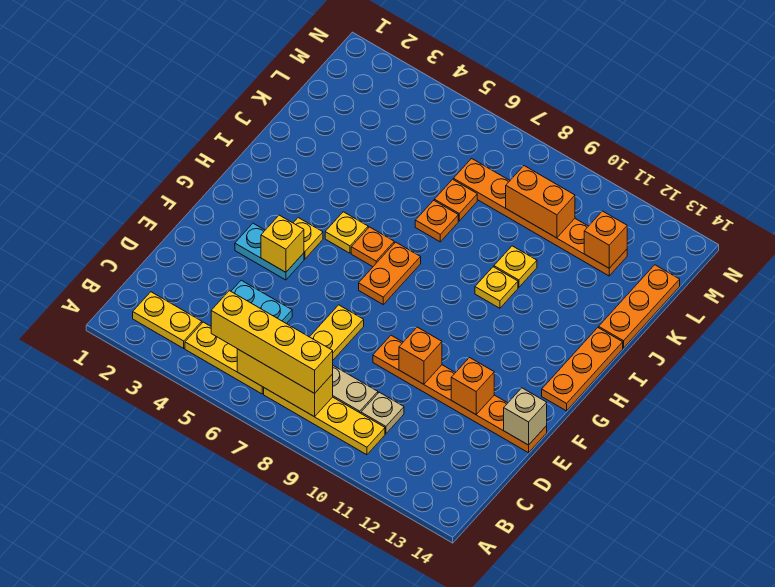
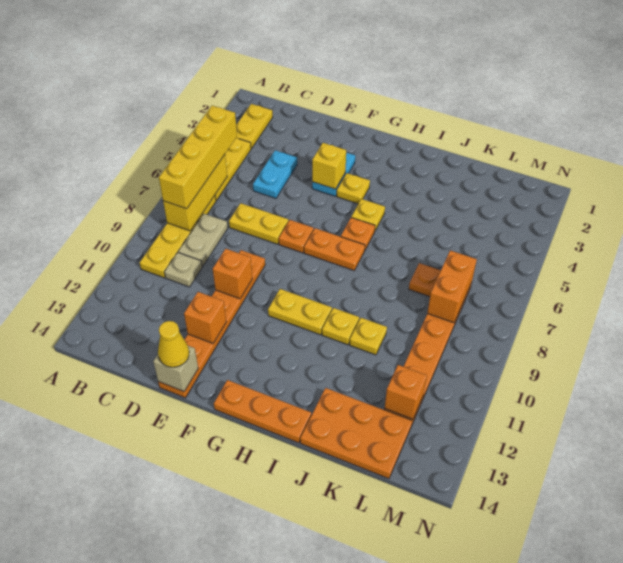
none -> yellow 1x1 cone [158,321,189,367]
none -> yellow 1x2 plate [268,289,332,335]
orange 1x1 plate [415,200,458,242] -> orange 1x1 plate moved to [279,220,314,253]
orange 1x3 plate [599,265,680,348] -> orange 2x3 plate [300,388,412,479]
orange 1x2 brick [506,166,575,238] -> orange 1x2 brick moved to [427,250,477,323]

